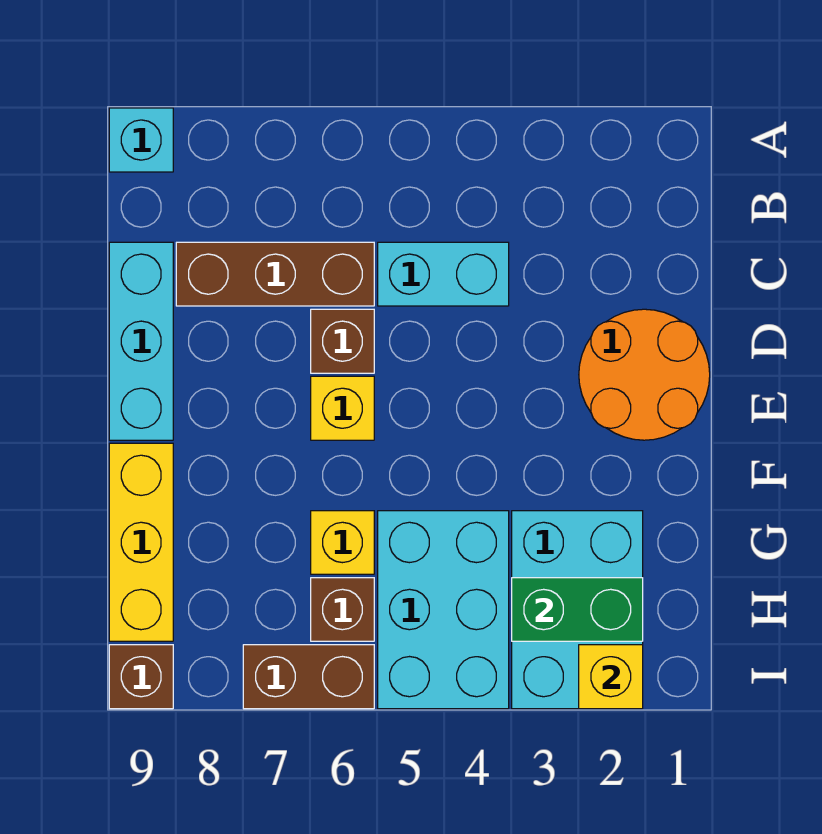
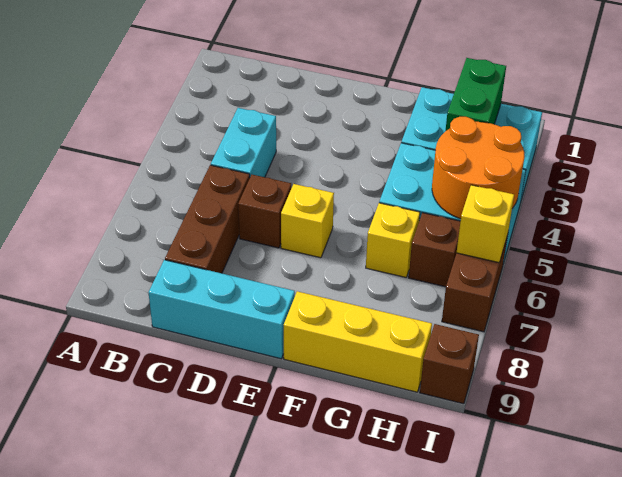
cyan 1x1 brick [109,108,173,172] -> none
orange 2x2 round brick [579,309,710,440] -> orange 2x2 round brick moved to [432,117,525,219]
yellow 1x1 brick [579,645,643,709] -> yellow 1x1 brick moved to [457,185,514,262]

